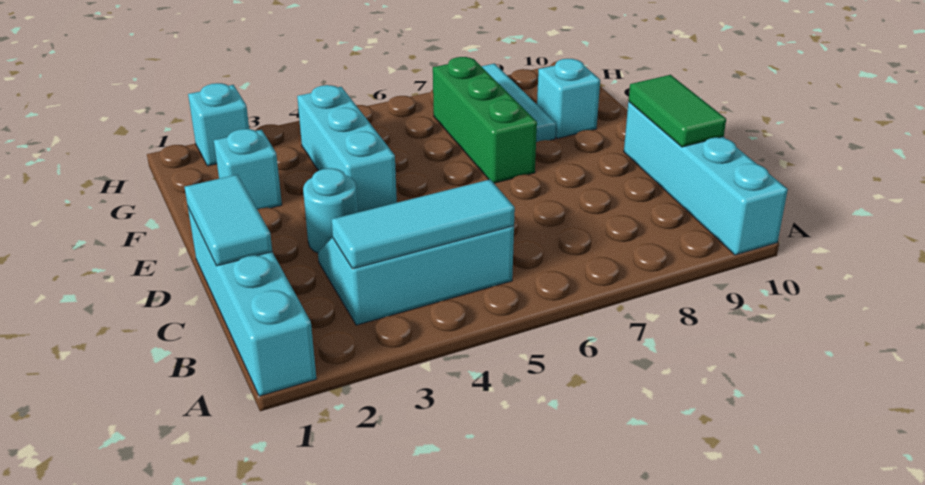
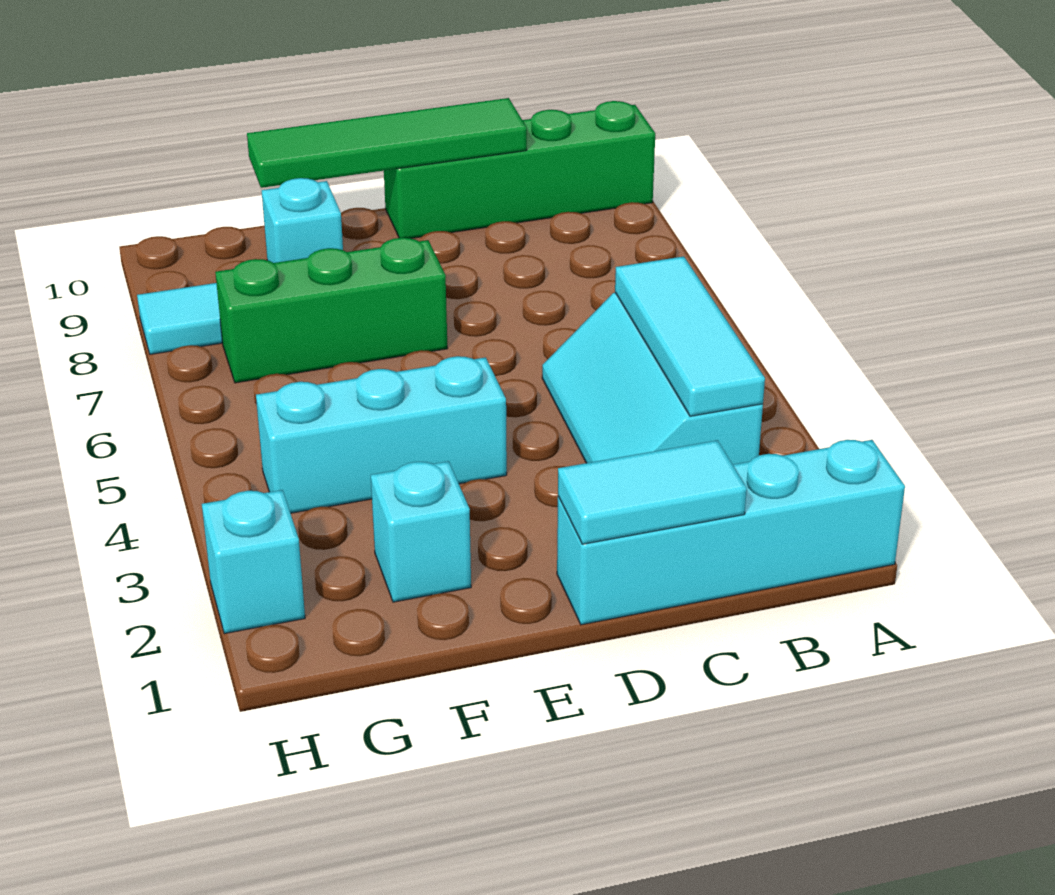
cyan 1x4 brick [624,102,788,255] -> green 1x4 brick [384,101,655,238]
green 1x2 tile [628,75,726,147] -> green 1x4 tile [247,98,527,188]
cyan 1x1 round brick [303,168,358,253] -> none

